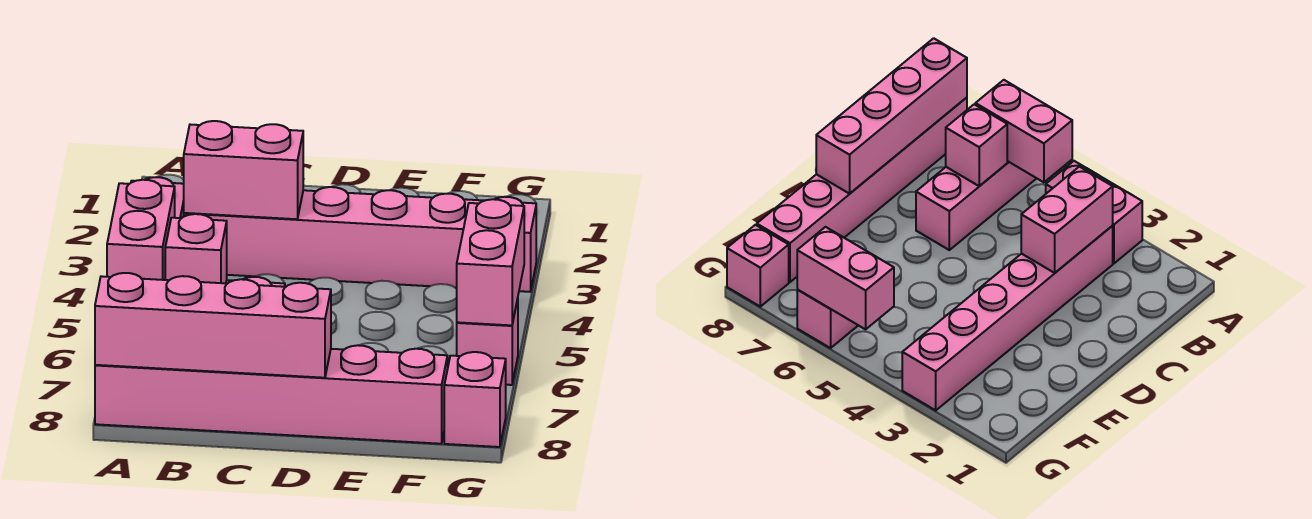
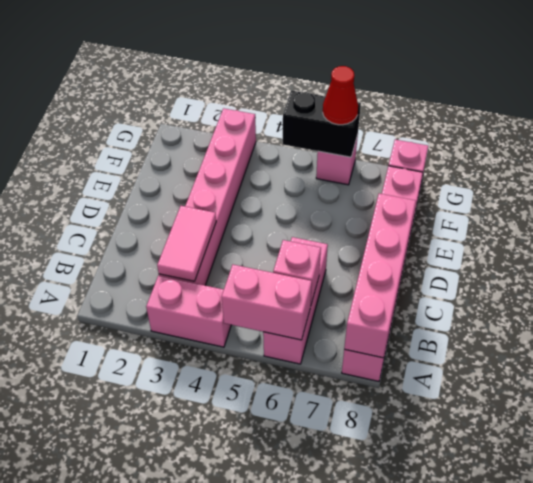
pink 1x2 brick [184,121,303,219] -> pink 1x2 tile [157,206,216,281]
pink 1x2 brick [457,199,524,325] -> black 1x2 brick [283,91,361,157]
none -> red 1x1 cone [323,66,358,125]

